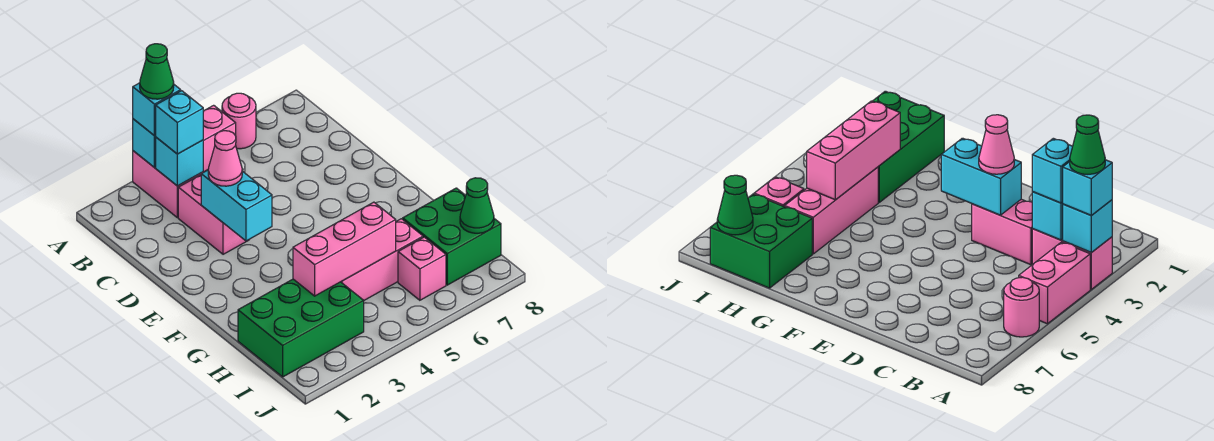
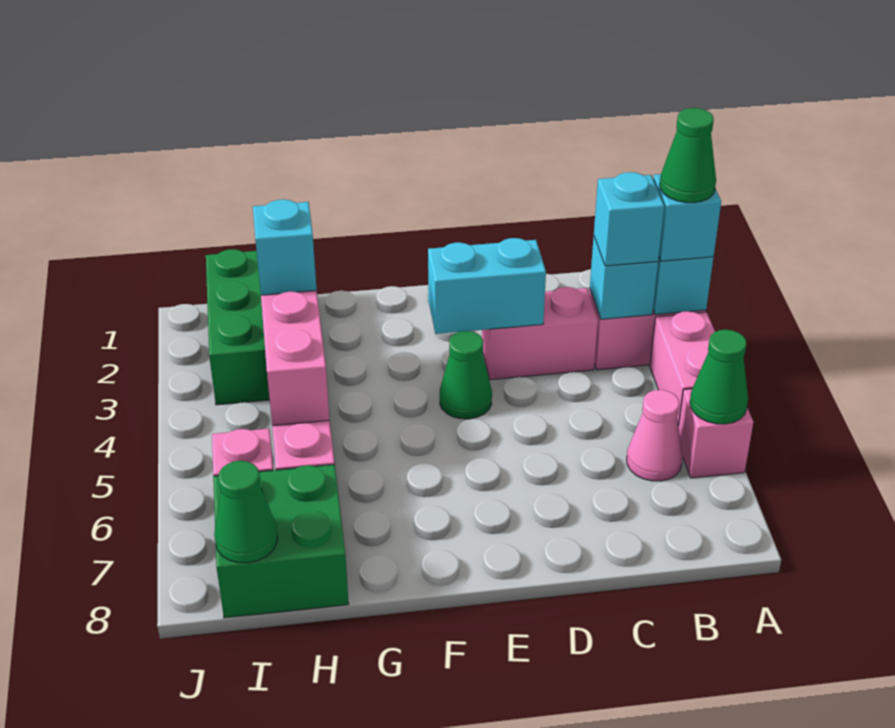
pink 1x1 round brick [222,93,256,149] -> pink 1x1 brick [679,389,753,478]
none -> green 1x1 cone [690,330,748,424]
pink 1x1 cone [208,131,242,186] -> pink 1x1 cone moved to [627,390,683,481]
none -> green 1x1 cone [440,331,492,419]
none -> cyan 1x1 brick [253,199,317,295]

